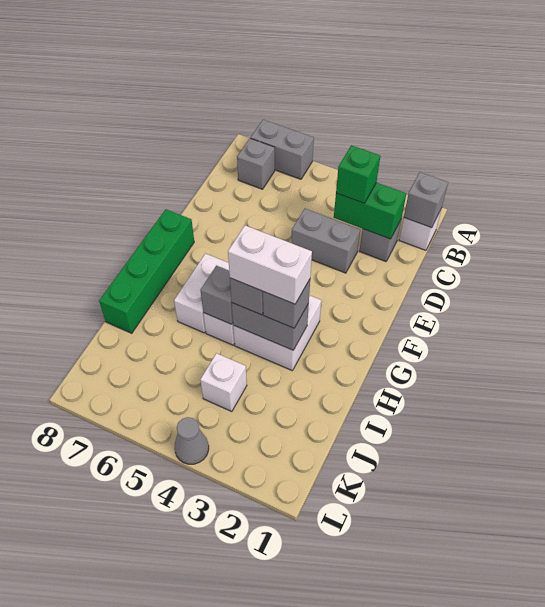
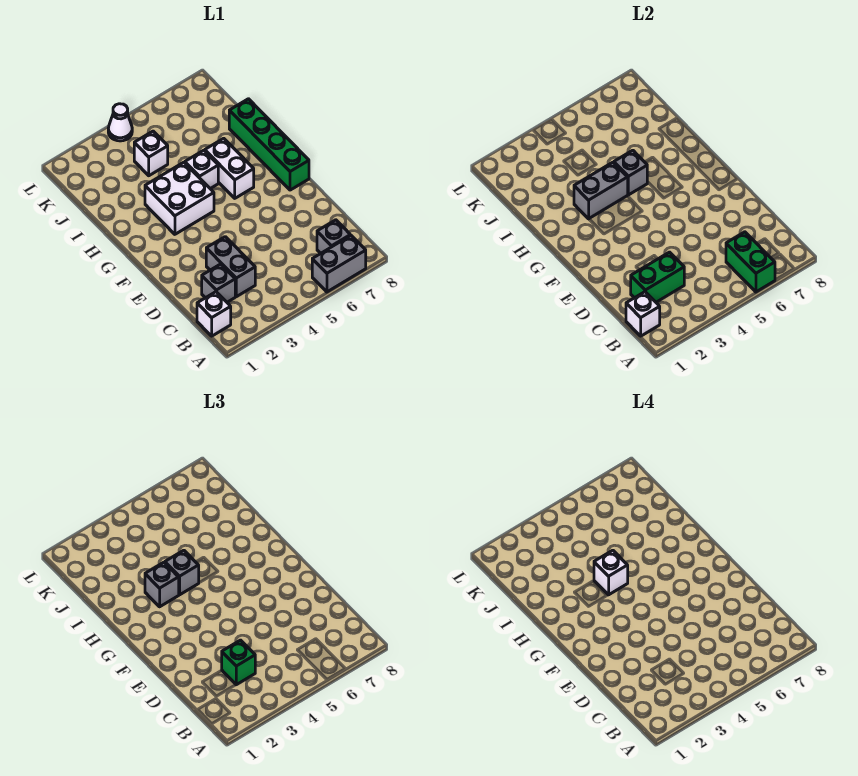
none -> green 1x2 brick [726,232,775,292]
grey 1x1 brick [404,172,448,228] -> white 1x1 brick [626,292,660,336]
grey 1x2 brick [291,209,360,273] -> grey 1x2 brick turned to [206,237,255,297]
white 1x2 brick [228,225,312,304] -> white 1x1 brick [594,550,628,595]
grey 1x1 cone [174,417,209,464] -> white 1x1 cone [108,104,132,141]

